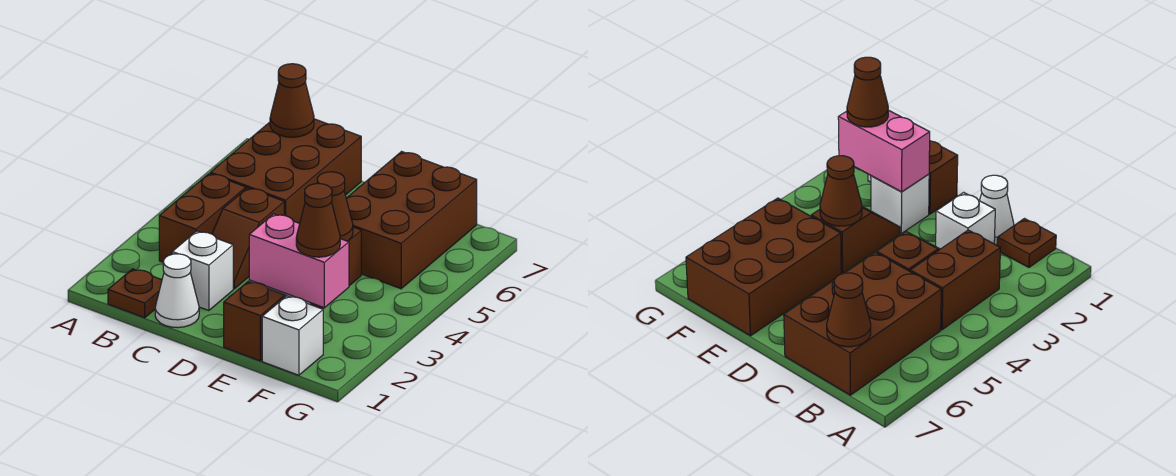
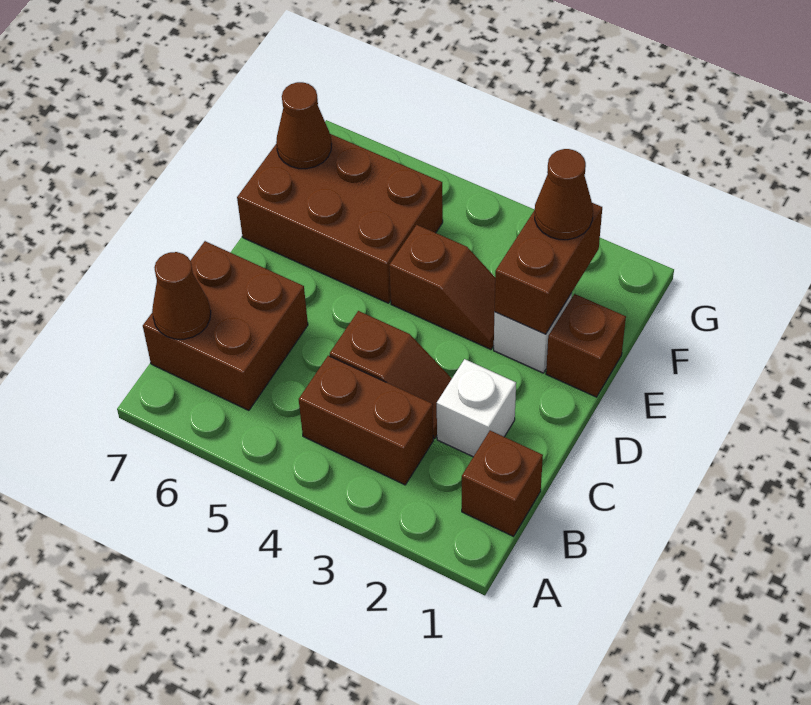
brown 1x1 plate [108,269,162,318] -> brown 1x1 brick [462,431,543,536]
brown 2x3 brick [210,119,361,223] -> brown 2x2 brick [143,241,308,410]
white 1x1 cone [155,254,199,328] -> none
pink 1x2 brick [249,214,349,308] -> brown 1x2 brick [495,203,602,334]
brown 1x1 cone [317,172,353,241] -> brown 1x1 cone moved to [276,82,331,169]
white 1x1 brick [262,296,323,375] -> none

